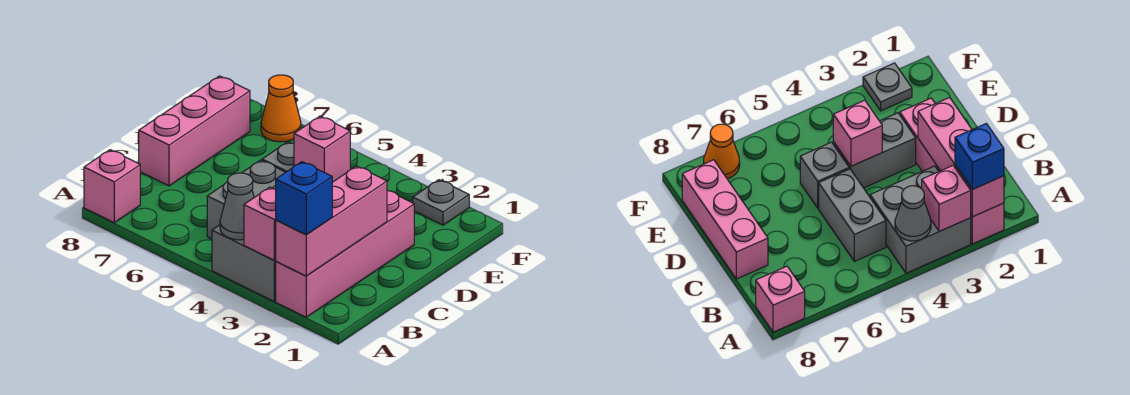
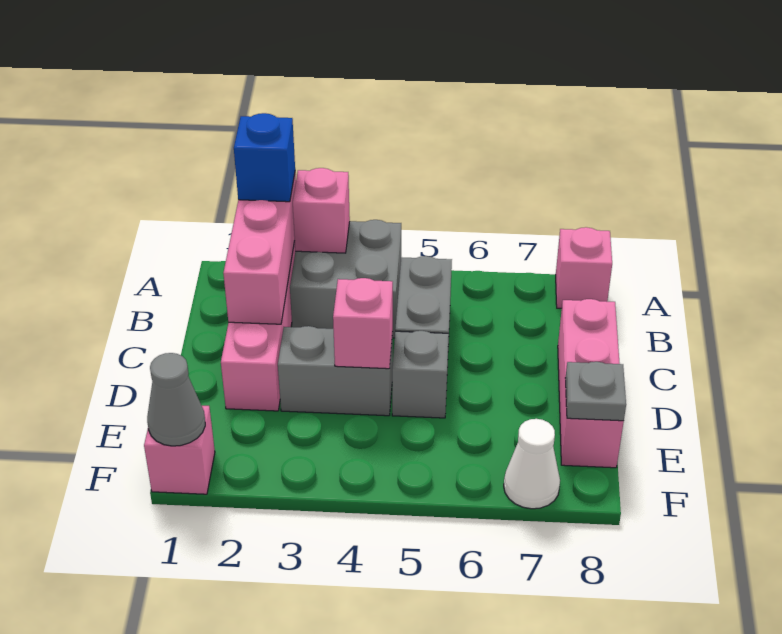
grey 1x1 cone [220,173,254,240] -> grey 1x1 cone moved to [147,353,205,446]
none -> pink 1x1 brick [144,406,215,494]
grey 1x1 plate [413,180,469,225] -> grey 1x1 plate moved to [565,362,626,421]
orange 1x1 cone [261,75,301,142] -> white 1x1 cone [504,419,560,509]

